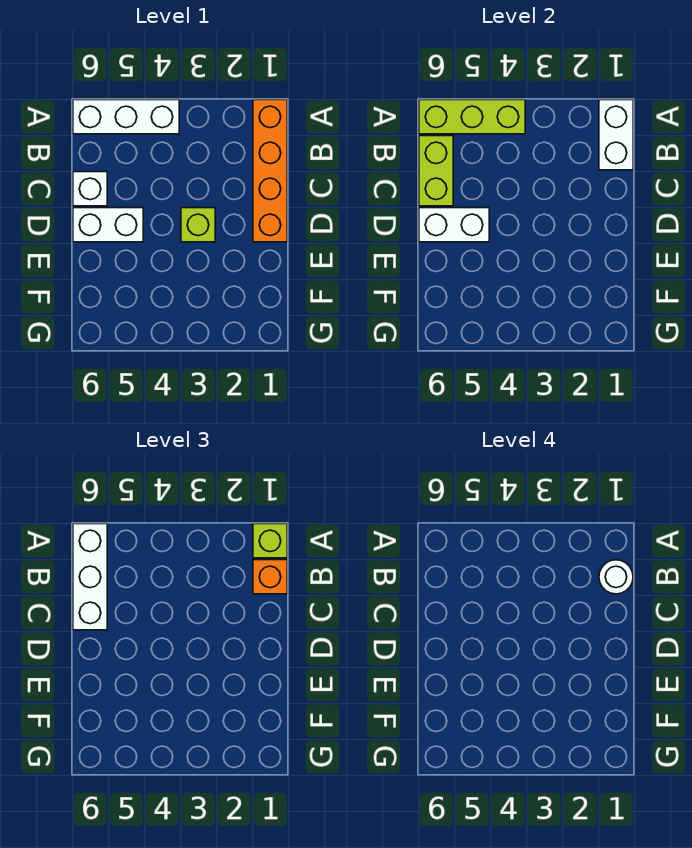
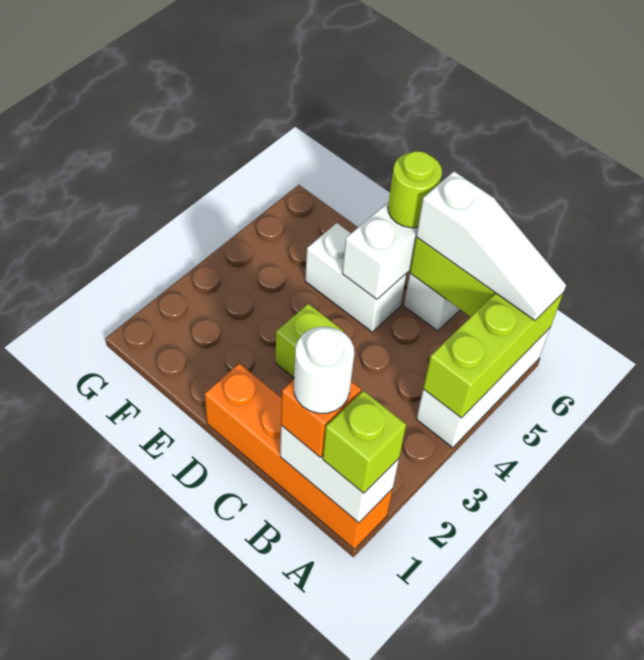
white 1x3 brick [73,524,107,630] -> white 1x3 slope [416,171,566,320]
white 1x2 brick [73,208,143,242] -> white 1x2 brick turned to [305,223,406,332]
none -> lime 1x1 round brick [388,151,442,228]

